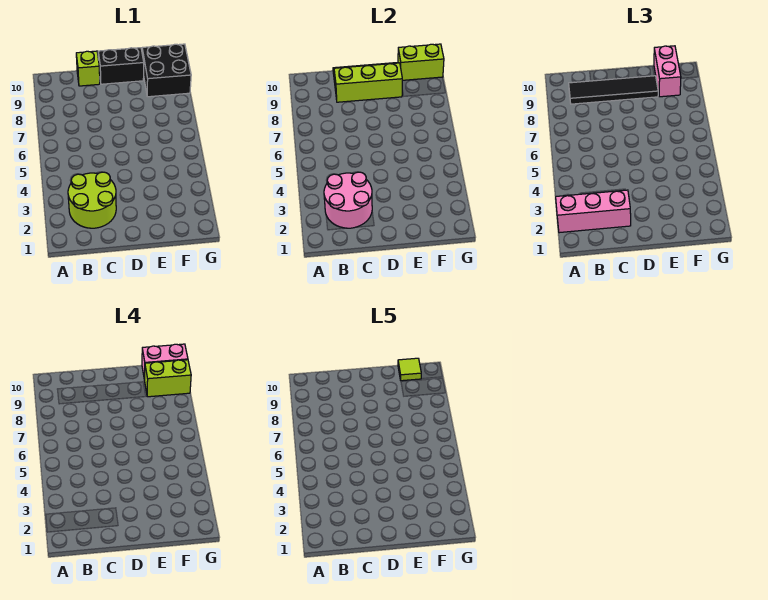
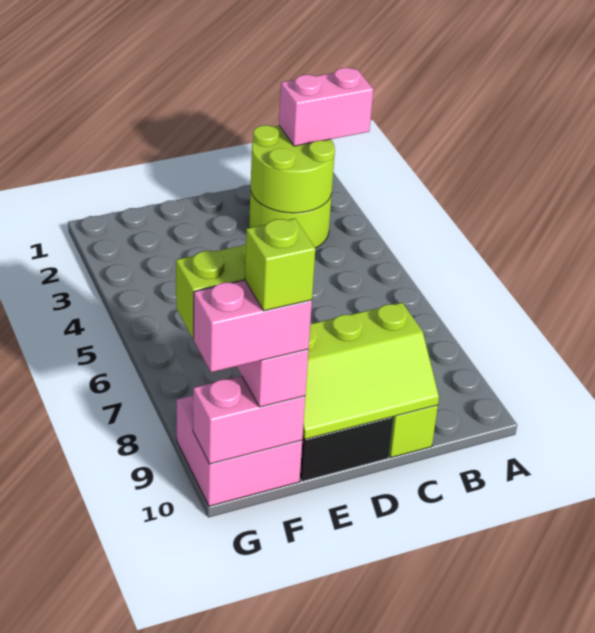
pink 1x3 brick [556,190,631,233] -> pink 1x2 brick [279,68,373,146]
pink 2x2 round brick [324,172,372,228] -> lime 2x2 round brick [251,125,335,213]
black 1x4 tile [569,76,658,104] -> none
black 2x2 brick [142,44,191,97] -> pink 2x2 brick [177,396,302,506]
lime 1x2 brick [398,44,444,80] -> pink 1x2 brick [193,376,305,464]
lime 1x1 tile [398,358,421,381] -> lime 1x1 brick [245,218,315,311]

